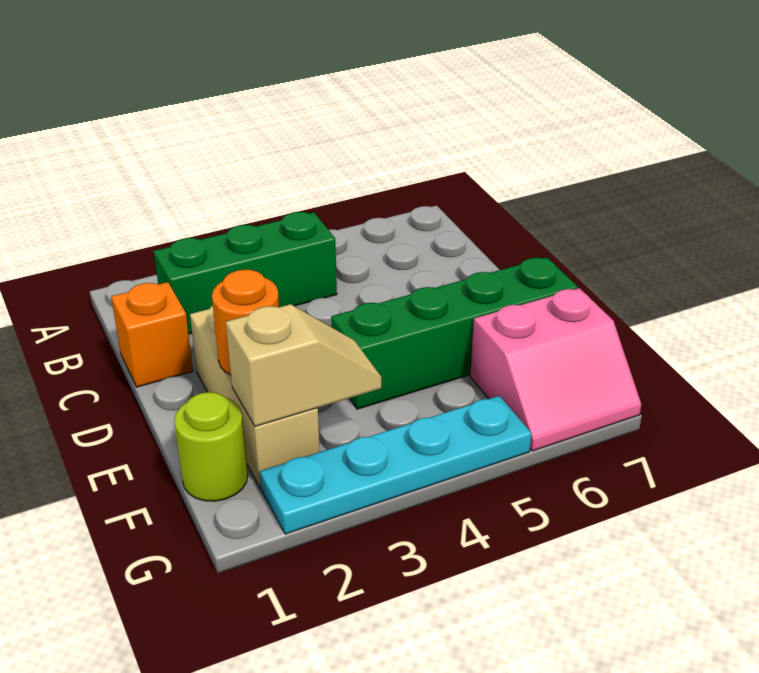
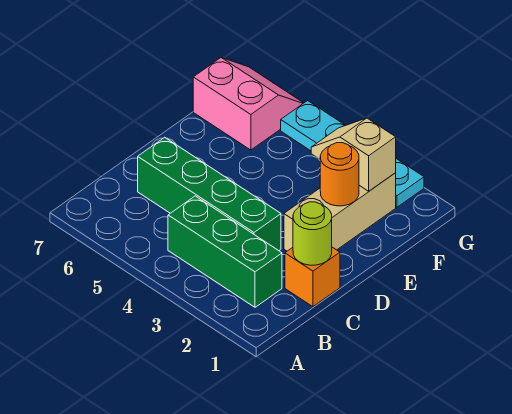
green 1x4 brick [331,257,578,409] -> green 1x4 brick moved to [138,137,281,251]
lime 1x1 round brick [174,392,248,501] -> lime 1x1 round brick moved to [293,202,332,265]

